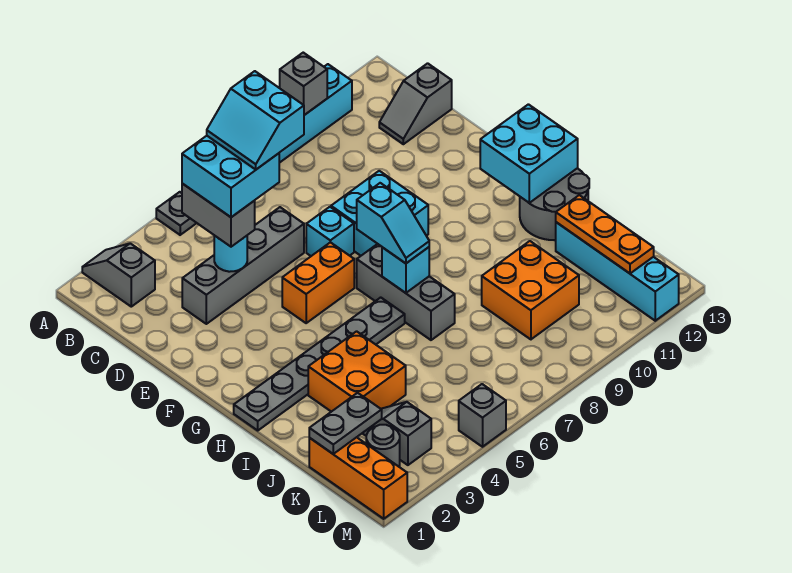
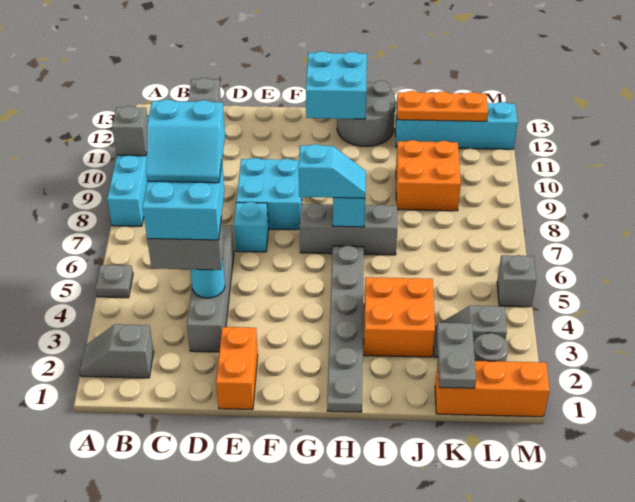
orange 1x2 brick [282,242,354,323] -> orange 1x2 brick moved to [216,327,258,410]

